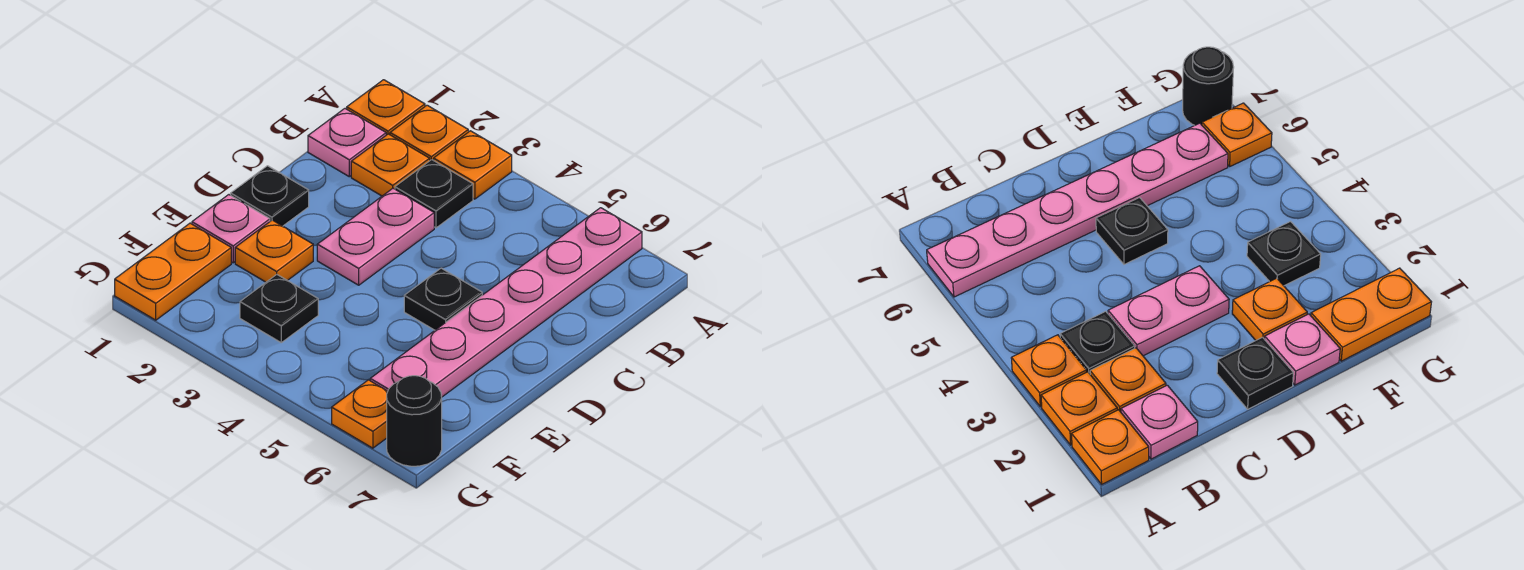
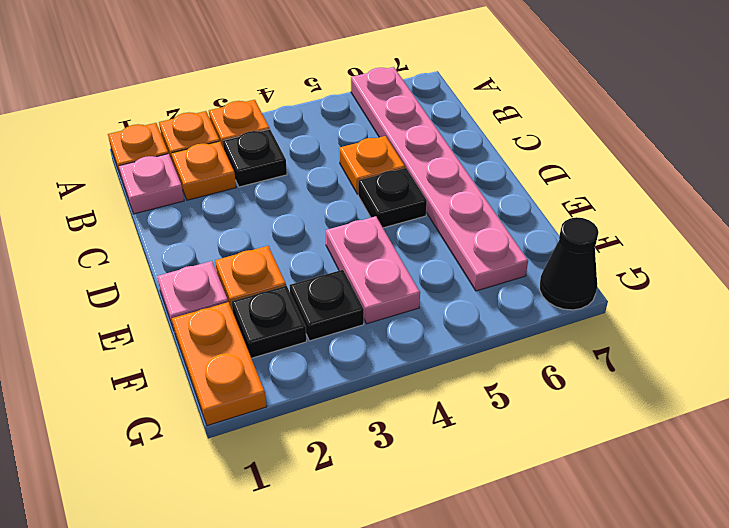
pink 1x2 plate [317,188,434,285] -> pink 1x2 plate moved to [326,216,420,324]
black 1x1 plate [231,166,309,226] -> black 1x1 plate moved to [232,286,307,358]
orange 1x1 plate [332,380,388,448] -> orange 1x1 plate moved to [339,136,405,194]
black 1x1 round brick [387,376,442,466] -> black 1x1 cone [540,217,599,310]

